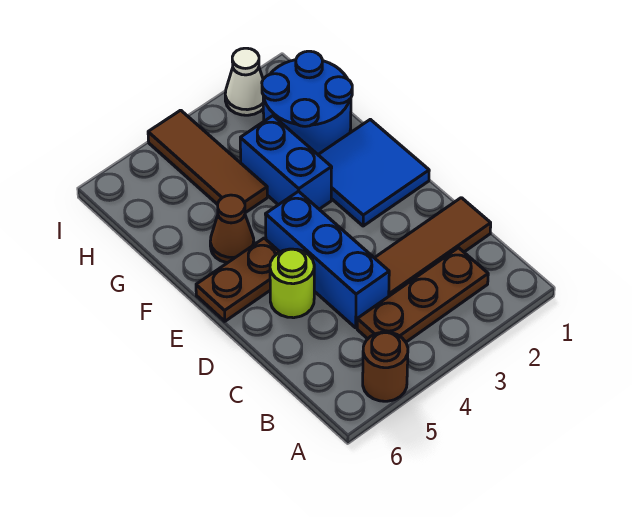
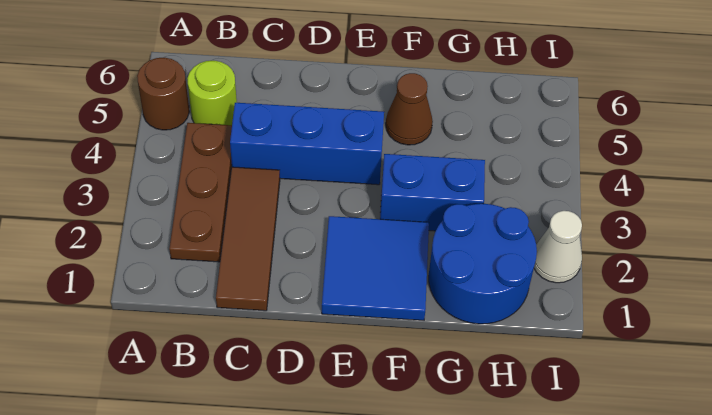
lime 1x1 round brick [270,249,314,318] -> lime 1x1 round brick moved to [187,61,237,125]
brown 1x2 plate [196,238,279,321] -> none
brown 1x3 tile [148,110,267,213] -> none

